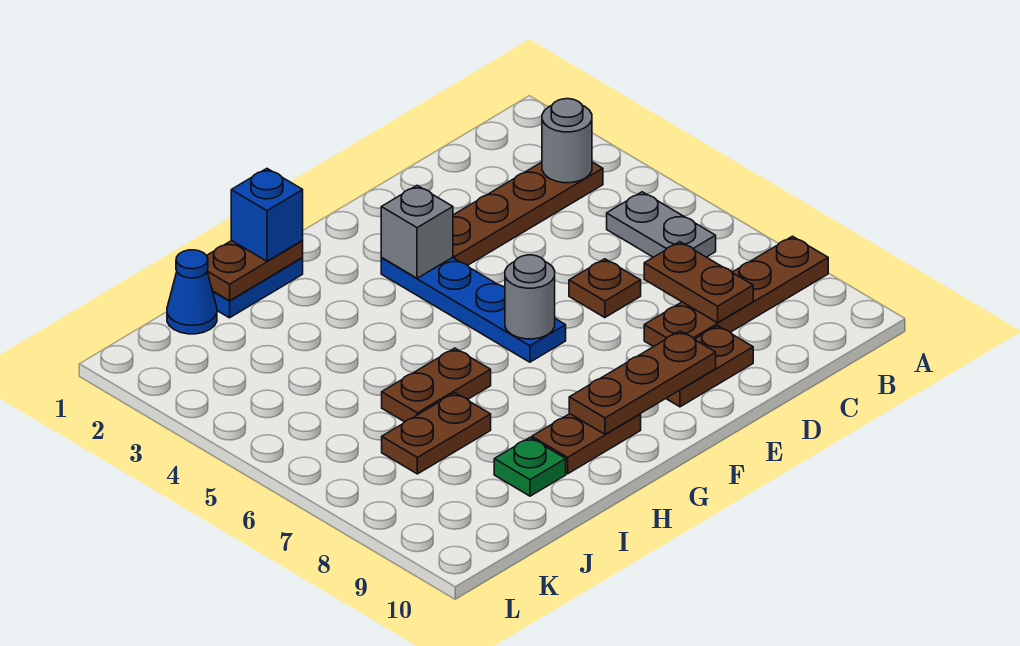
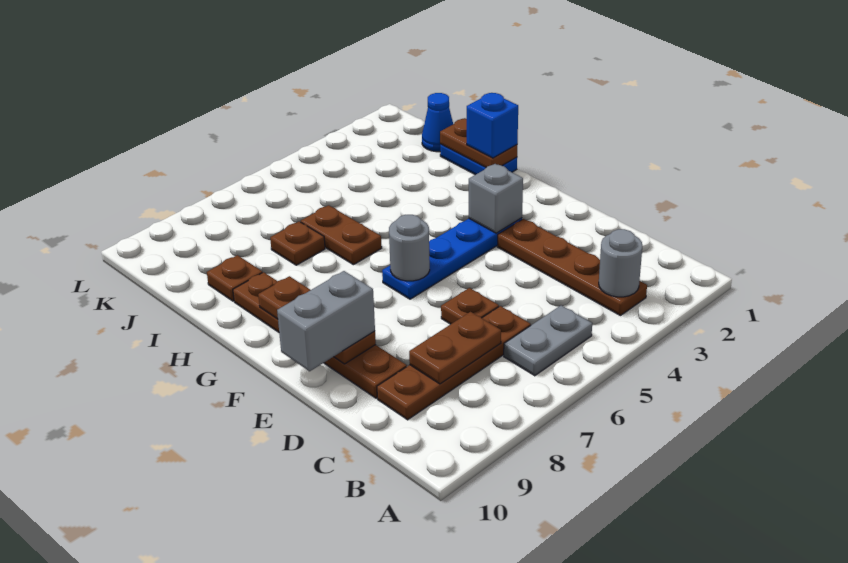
brown 1x4 plate [644,236,828,347] -> brown 1x4 plate turned to [377,306,531,420]
none -> grey 1x2 brick [277,271,375,371]
brown 1x2 plate [382,393,491,474] -> brown 1x1 plate [270,221,325,265]
green 1x1 plate [494,438,566,496] -> brown 1x1 plate [207,255,262,301]

